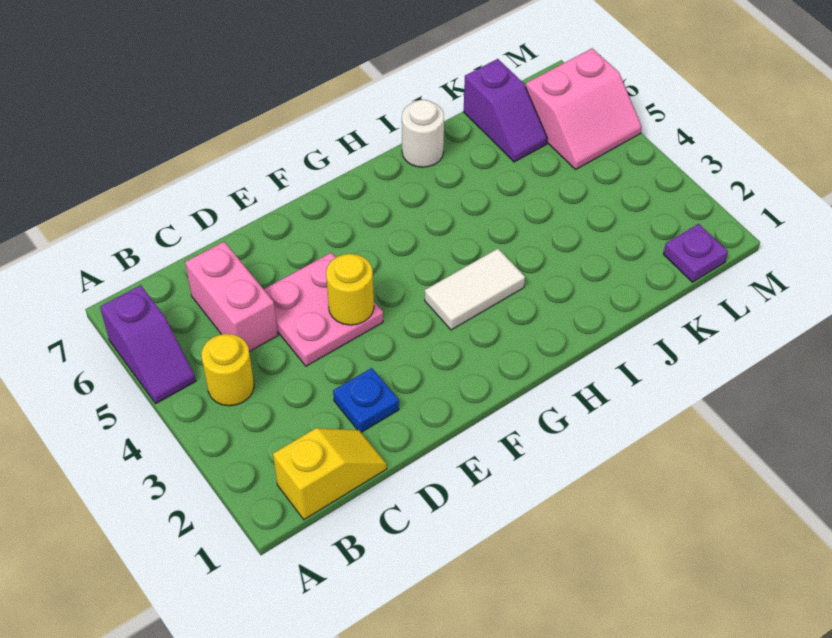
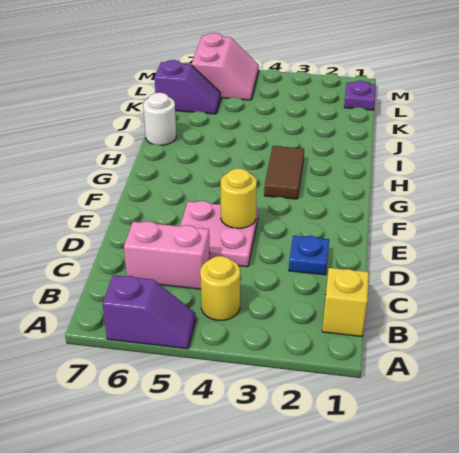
white 1x2 tile [425,249,525,330] -> brown 1x2 tile [264,146,304,199]

